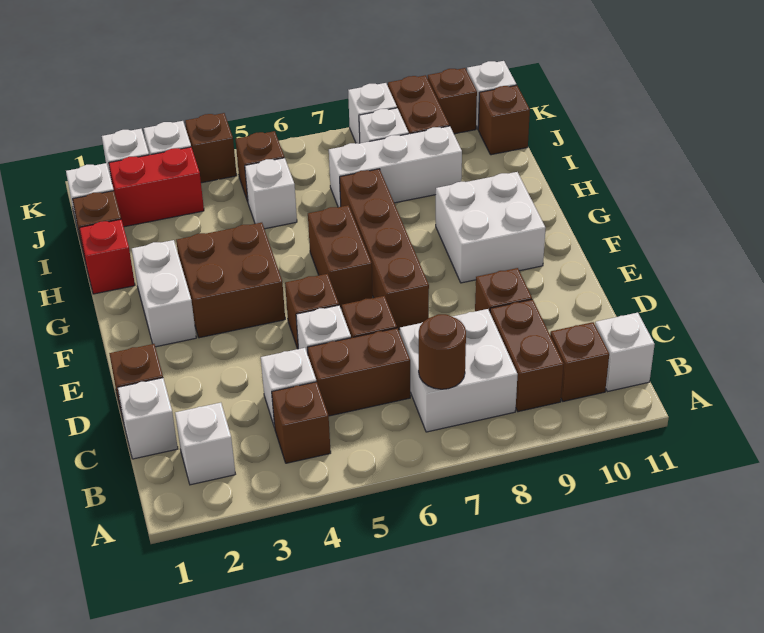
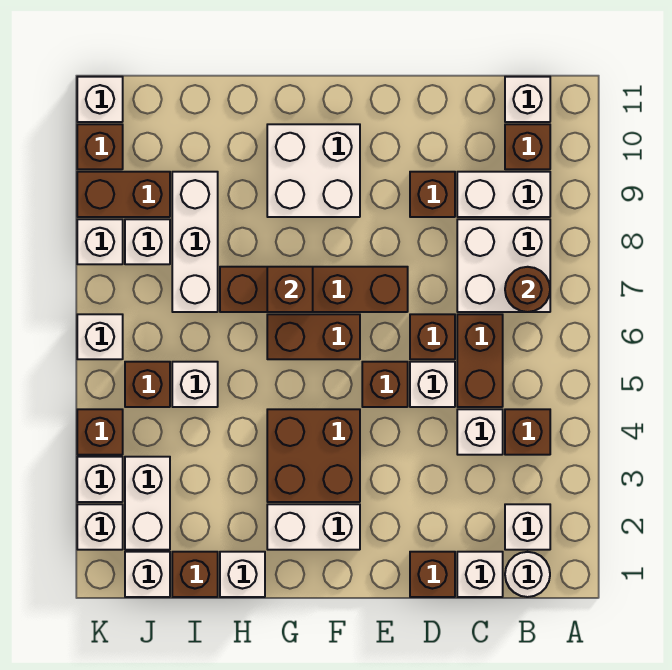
none -> white 1x1 round brick [505,552,550,597]
brown 1x2 brick [490,299,564,412] -> white 1x2 brick [457,172,550,217]
red 1x1 brick [79,219,135,294] -> white 1x1 brick [220,552,265,597]
red 1x2 brick [109,147,204,227] -> white 1x2 brick [125,457,170,550]
brown 1x1 brick [478,85,530,155] -> brown 1x1 brick moved to [267,267,313,312]
none -> white 1x1 brick [77,314,123,359]

